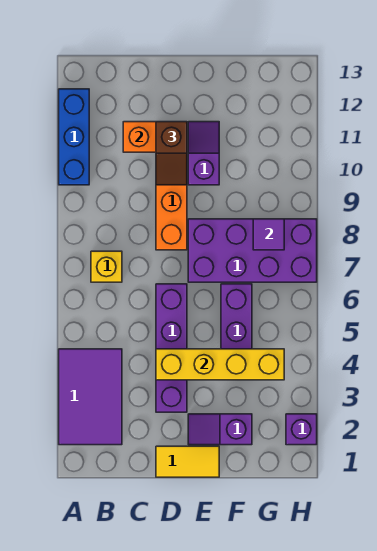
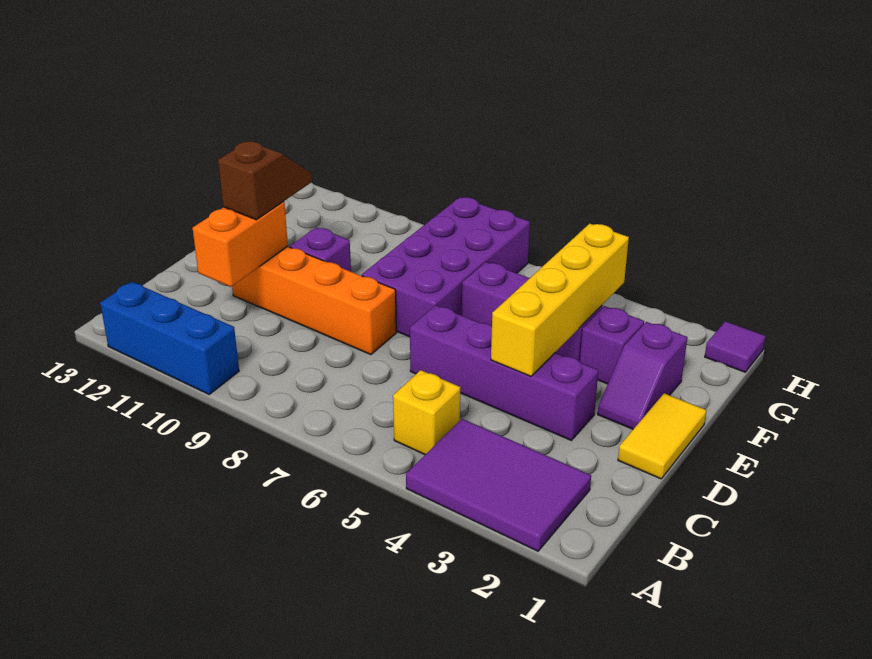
yellow 1x1 brick [91,251,122,282] -> yellow 1x1 brick moved to [393,370,460,455]
brown 1x2 slope [156,122,187,185] -> brown 1x2 slope turned to [218,141,312,220]
purple 1x1 tile [253,219,284,250] -> purple 1x1 tile moved to [705,321,766,372]
purple 1x1 brick [286,414,317,445] -> purple 1x1 brick moved to [580,306,644,384]

